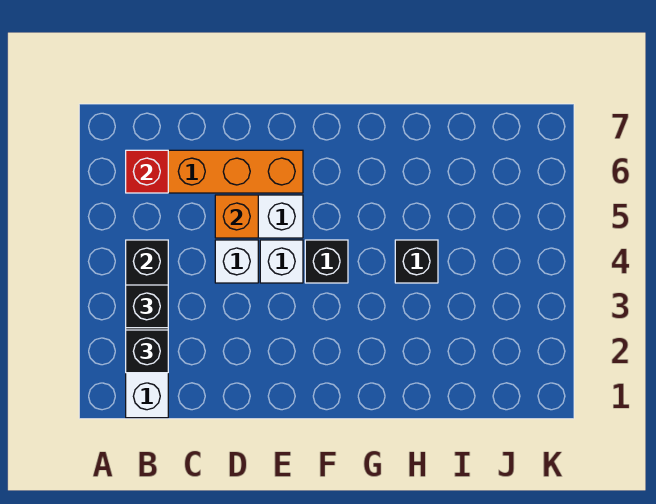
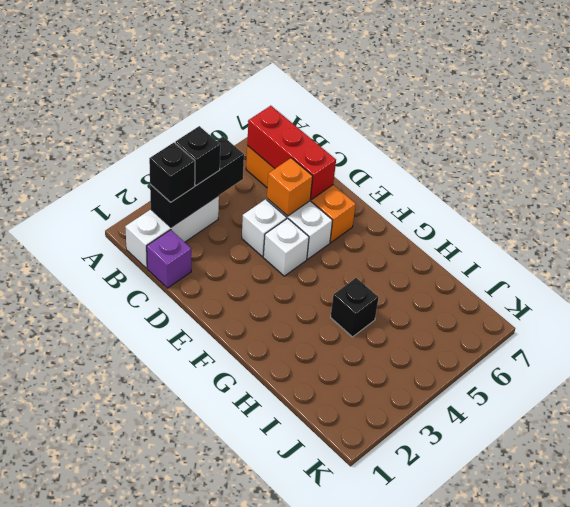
red 1x1 brick [126,150,168,193] -> red 1x3 brick [247,106,336,199]
none -> purple 1x1 brick [147,230,191,288]
black 1x1 brick [305,240,348,283] -> none

